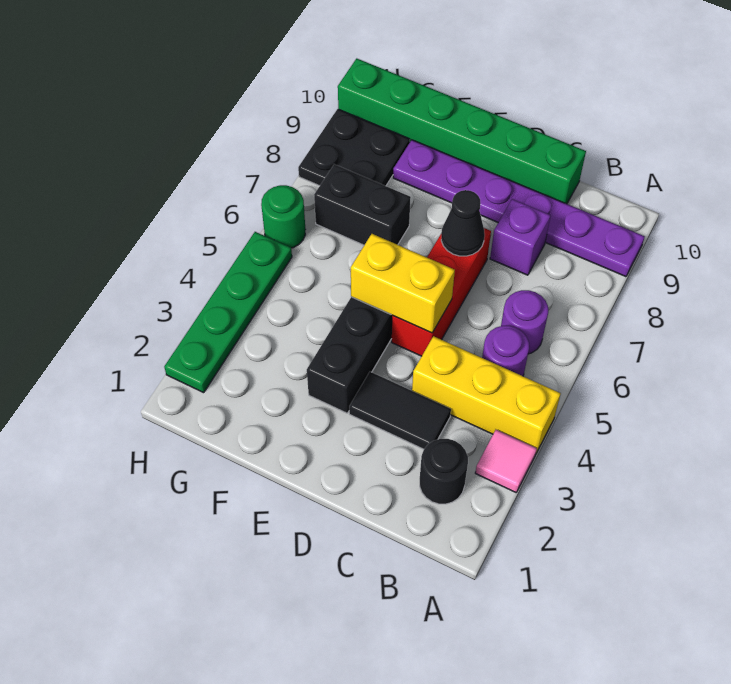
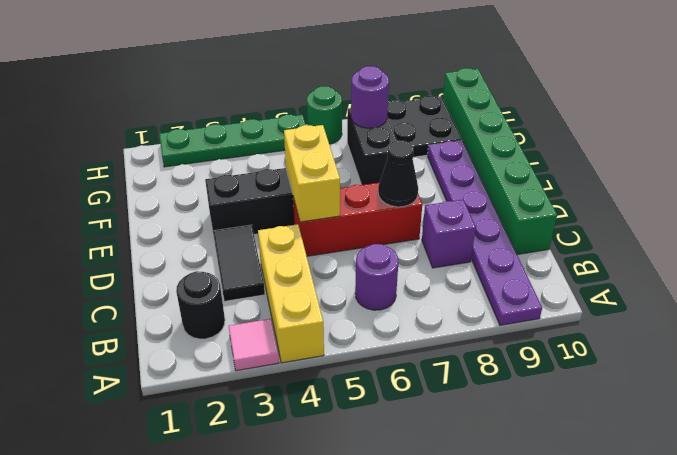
purple 1x1 round brick [482,326,529,376] -> purple 1x1 round brick moved to [351,66,389,128]

